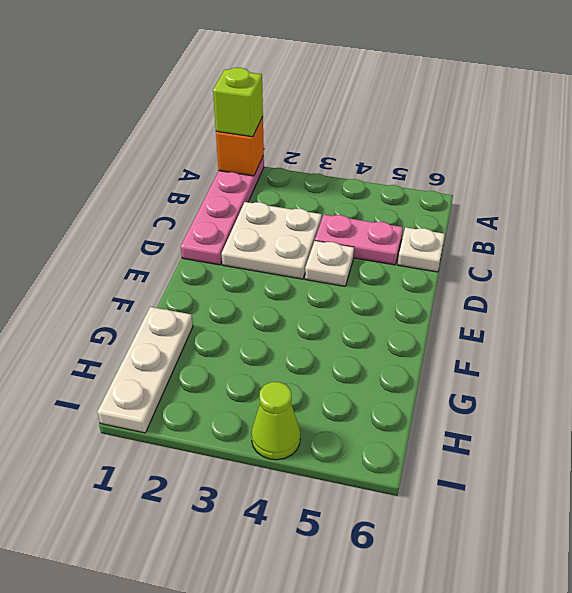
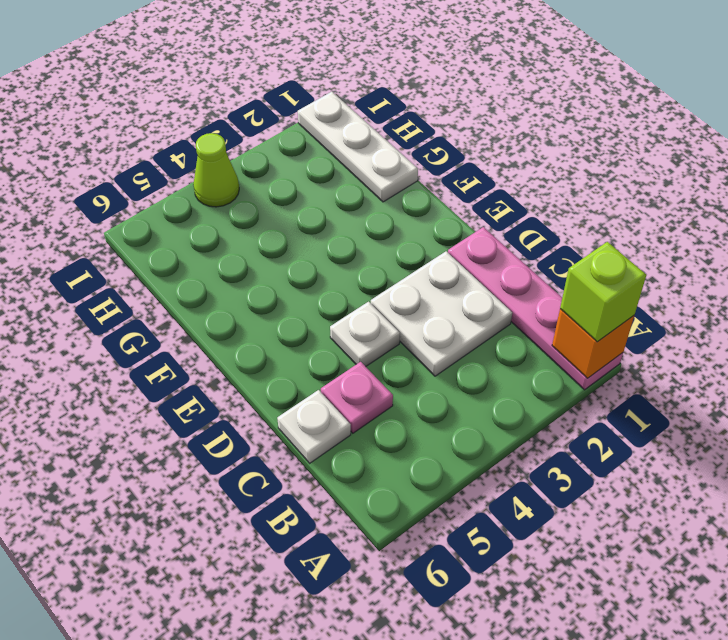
pink 1x2 plate [315,214,403,265] -> pink 1x1 plate [321,362,393,433]

